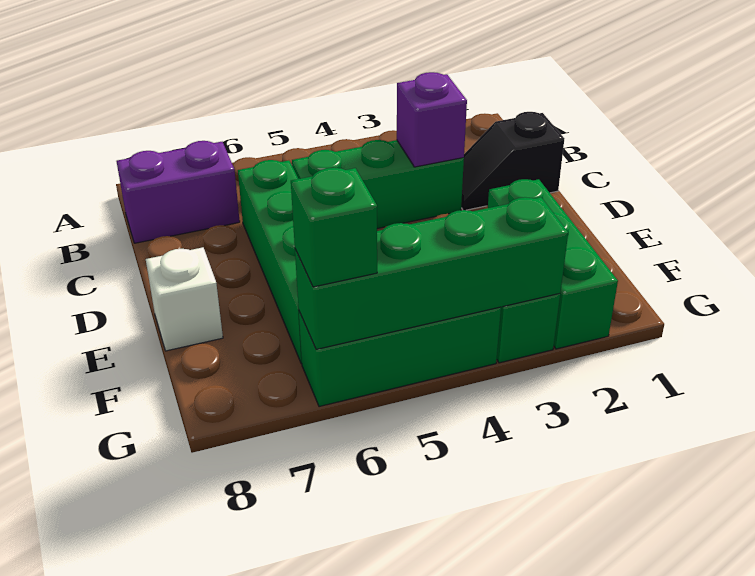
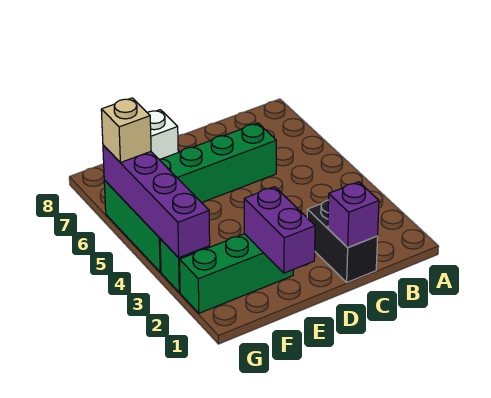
purple 1x2 brick [116,141,240,243] -> purple 1x2 brick moved to [244,187,315,273]
black 1x2 slope [461,112,564,210] -> black 1x2 brick [307,200,378,282]
green 1x3 brick [292,140,464,229] -> none
purple 1x1 brick [397,72,467,167] -> purple 1x1 brick moved to [328,182,379,248]
green 1x4 brick [295,197,568,349] -> purple 1x4 brick [103,145,210,258]
green 1x1 brick [291,168,377,287] -> tan 1x1 brick [101,98,151,163]

